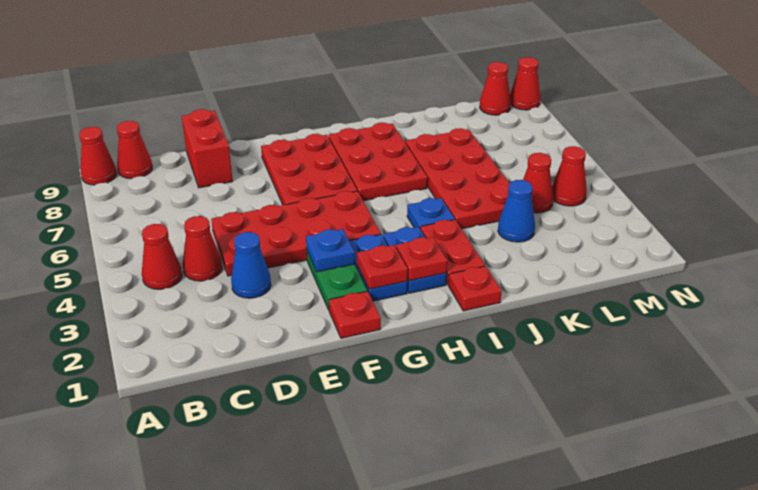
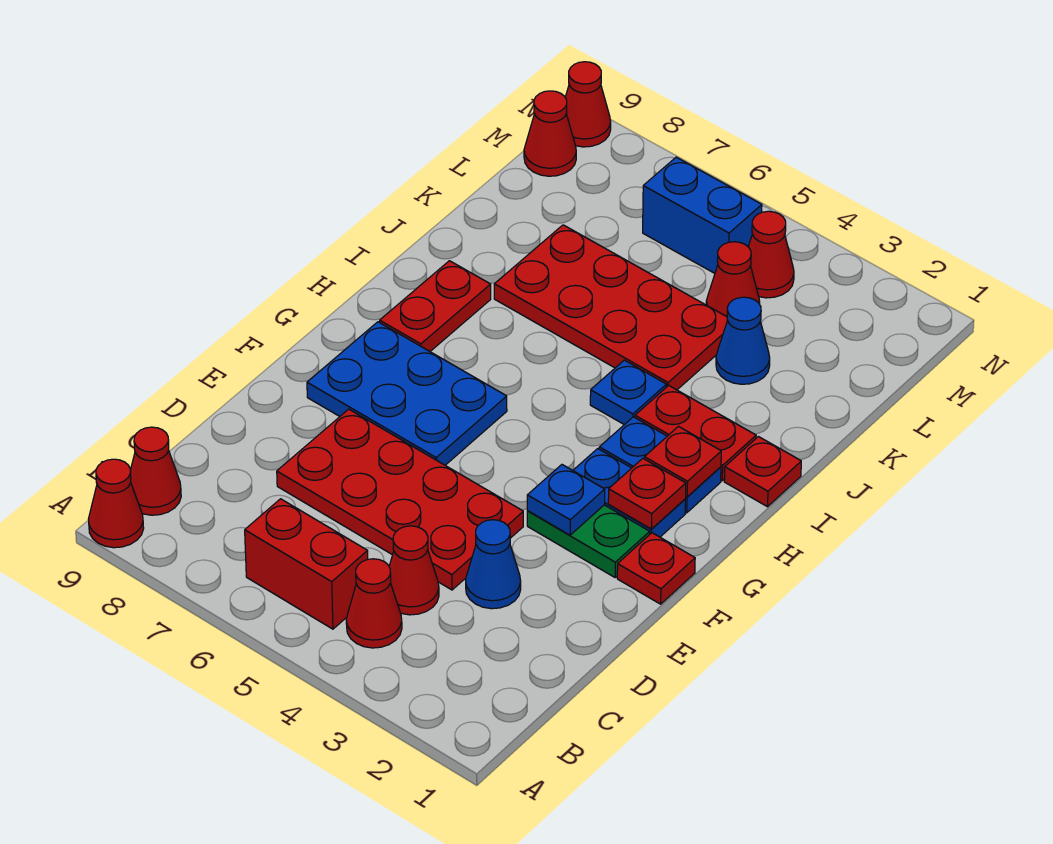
red 2x4 plate [211,191,381,276] -> red 2x4 plate turned to [277,409,523,590]
red 1x2 brick [182,109,233,188] -> red 1x2 brick moved to [245,499,368,629]
red 2x3 plate [261,134,357,205] -> blue 2x3 plate [307,322,507,465]
red 2x3 plate [329,123,428,201] -> red 1x2 plate [380,261,491,351]
none -> blue 1x2 brick [643,157,762,273]

